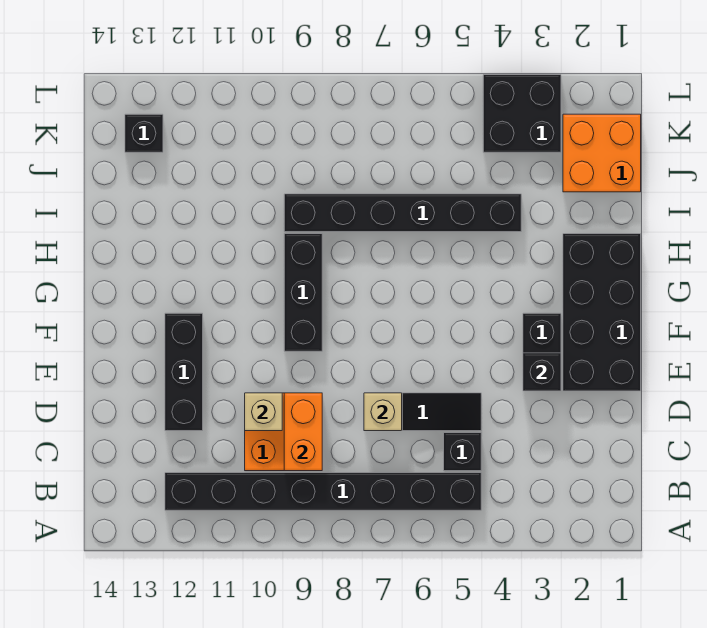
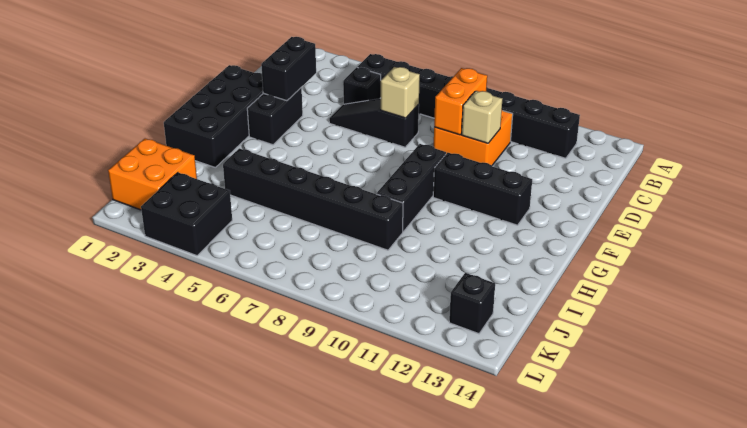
black 1x3 brick [165,313,203,431] -> black 1x3 brick turned to [433,153,532,225]
black 1x1 brick [523,353,561,391] -> black 1x2 brick [261,37,316,101]

